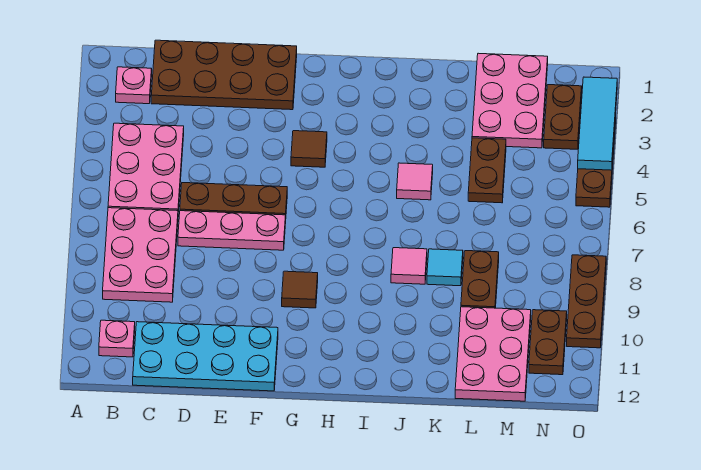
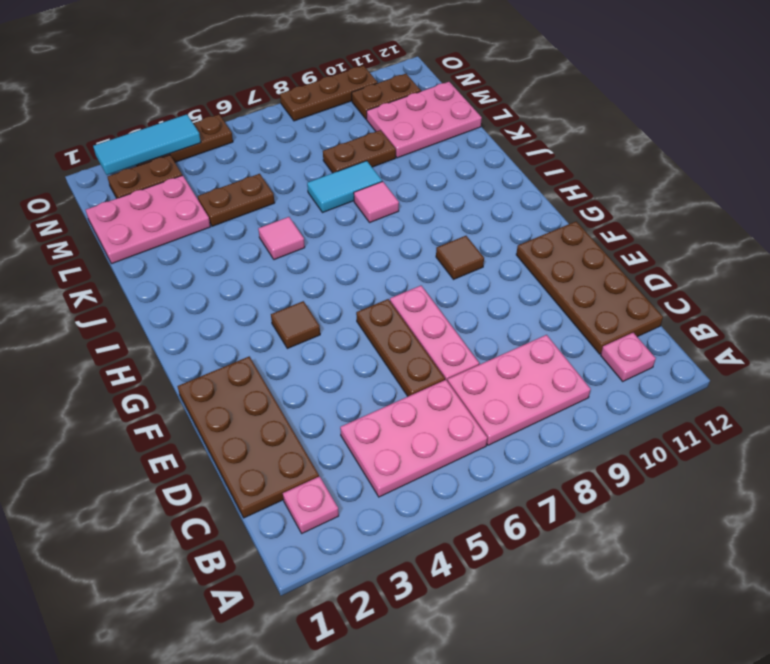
cyan 2x4 plate [133,322,278,391] -> brown 2x4 plate [516,221,663,354]
cyan 1x1 tile [427,249,463,286] -> cyan 1x2 tile [307,161,382,213]

